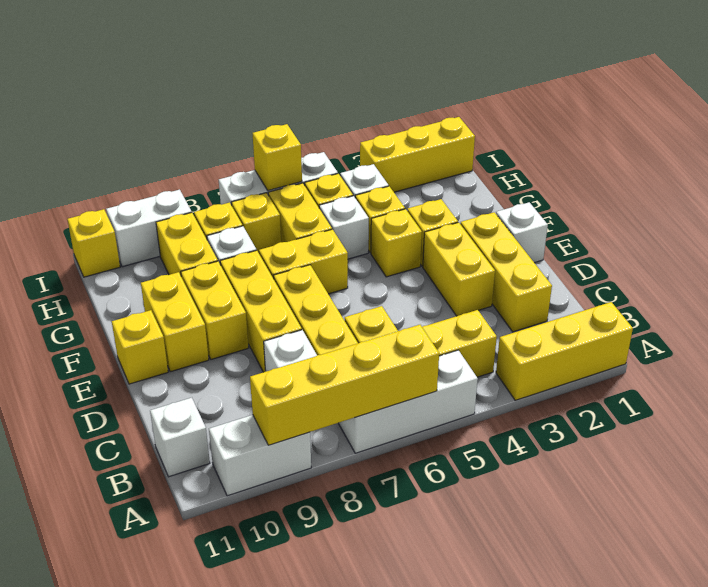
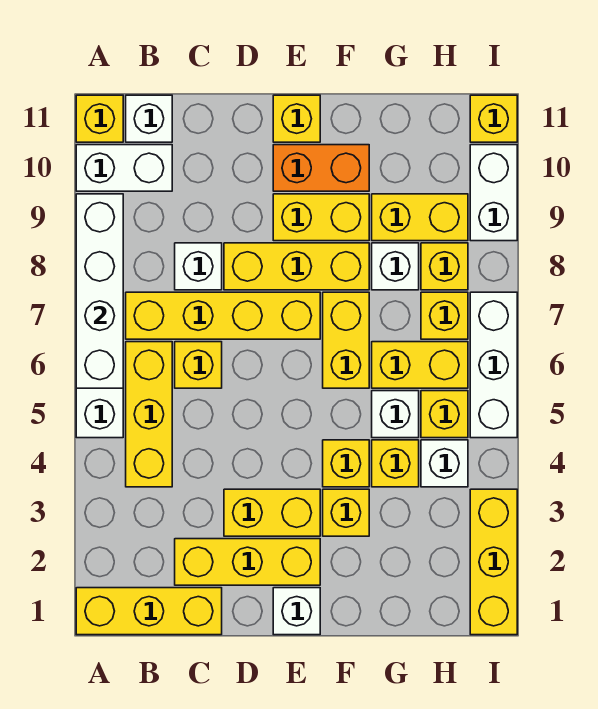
yellow 1x3 brick [496,302,633,400] -> yellow 1x3 brick turned to [76,588,222,635]
yellow 1x4 brick [250,325,439,445] -> white 1x4 brick [76,194,123,388]
white 1x2 brick [209,415,311,496] -> white 1x2 brick turned to [76,145,172,191]
yellow 1x2 brick [141,272,209,372] -> orange 1x2 brick [273,145,369,191]
yellow 1x1 brick [252,124,302,190] -> yellow 1x1 brick moved to [76,95,123,142]

